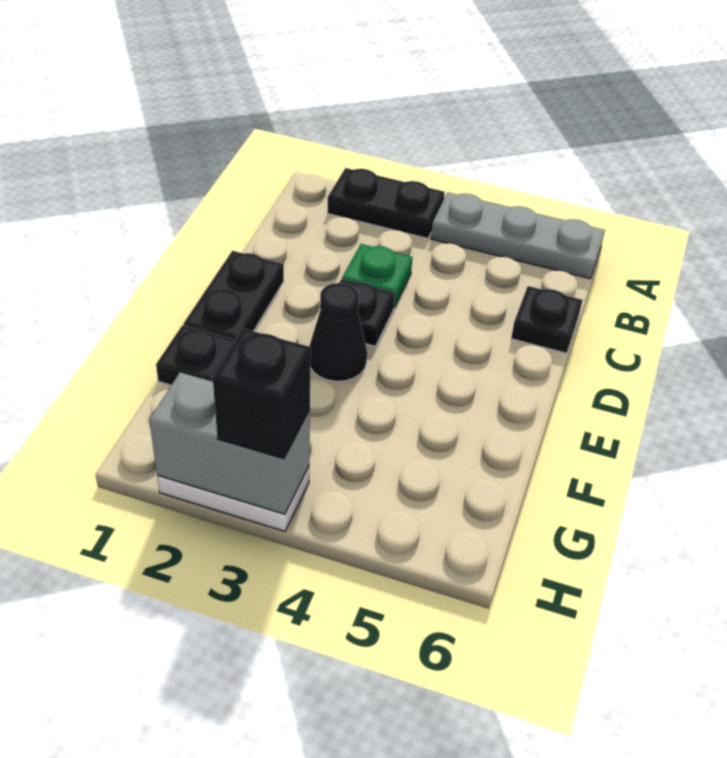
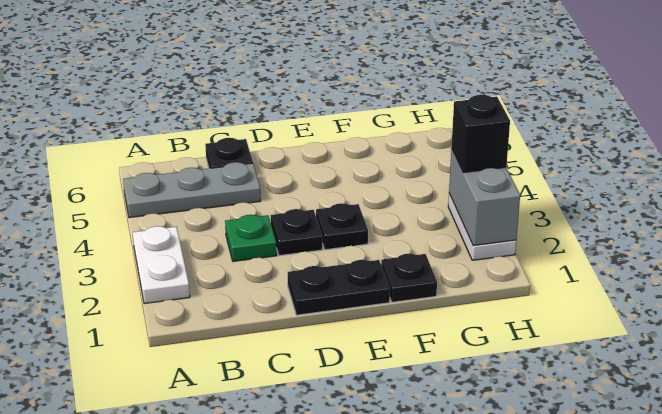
black 1x2 plate [327,168,445,238] -> white 1x2 plate [133,226,190,304]
grey 1x3 plate [431,192,605,279] -> grey 1x3 plate turned to [123,162,261,218]
black 1x1 cone [309,283,367,381] -> black 1x1 plate [316,203,368,250]

